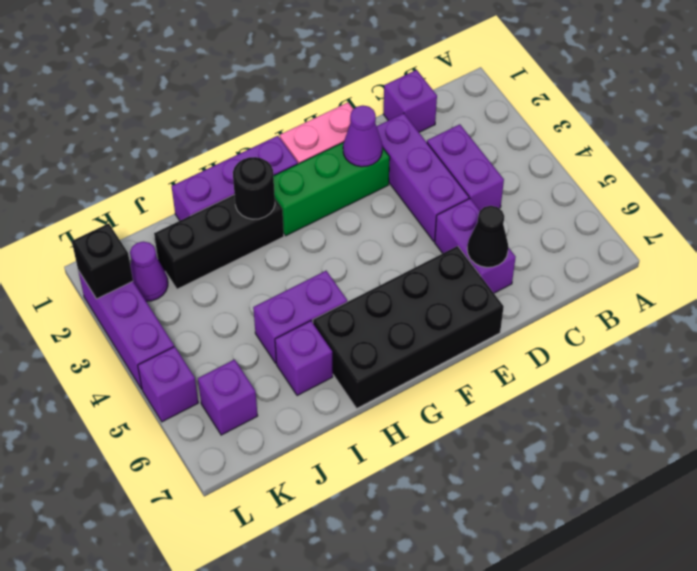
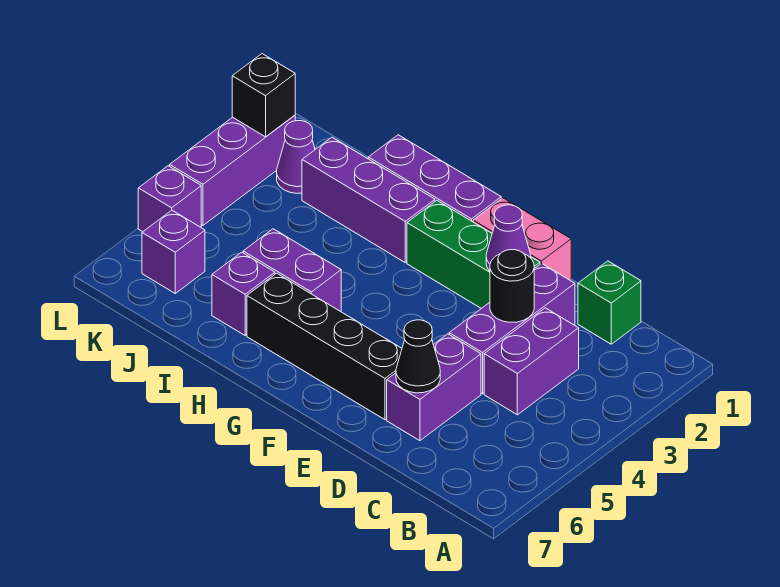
purple 1x1 brick [384,70,437,132] -> green 1x1 brick [578,261,641,344]
black 2x4 brick [313,246,504,408] -> black 1x4 brick [247,273,402,420]
black 1x3 brick [154,195,284,289] -> purple 1x3 brick [302,137,435,262]
black 1x1 round brick [233,157,275,219] -> black 1x1 round brick moved to [490,250,534,322]

